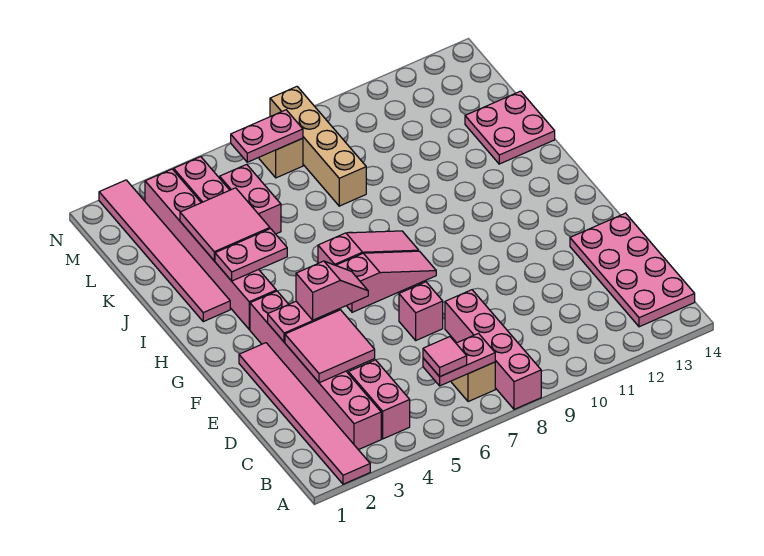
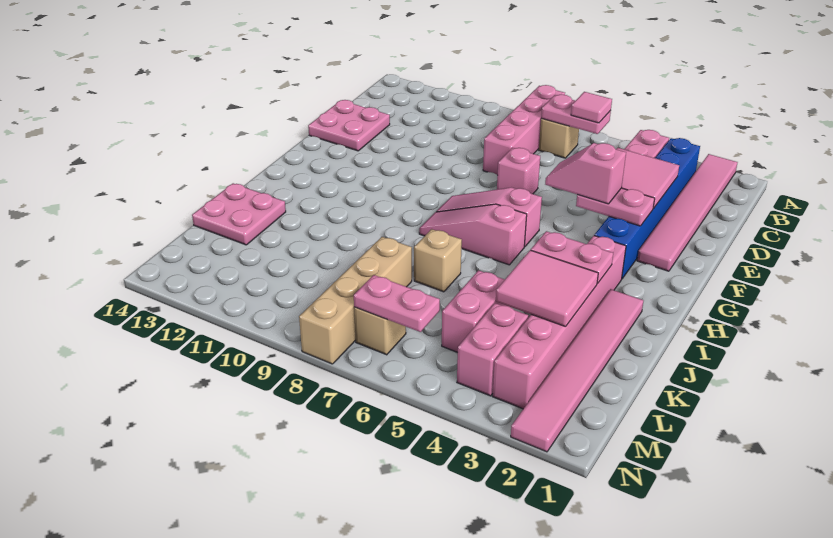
pink 1x6 brick [250,291,381,450] -> blue 1x6 brick [594,138,700,279]
pink 2x4 plate [570,213,695,327] -> pink 2x2 plate [308,100,390,151]
none -> tan 1x1 brick [414,229,462,292]

